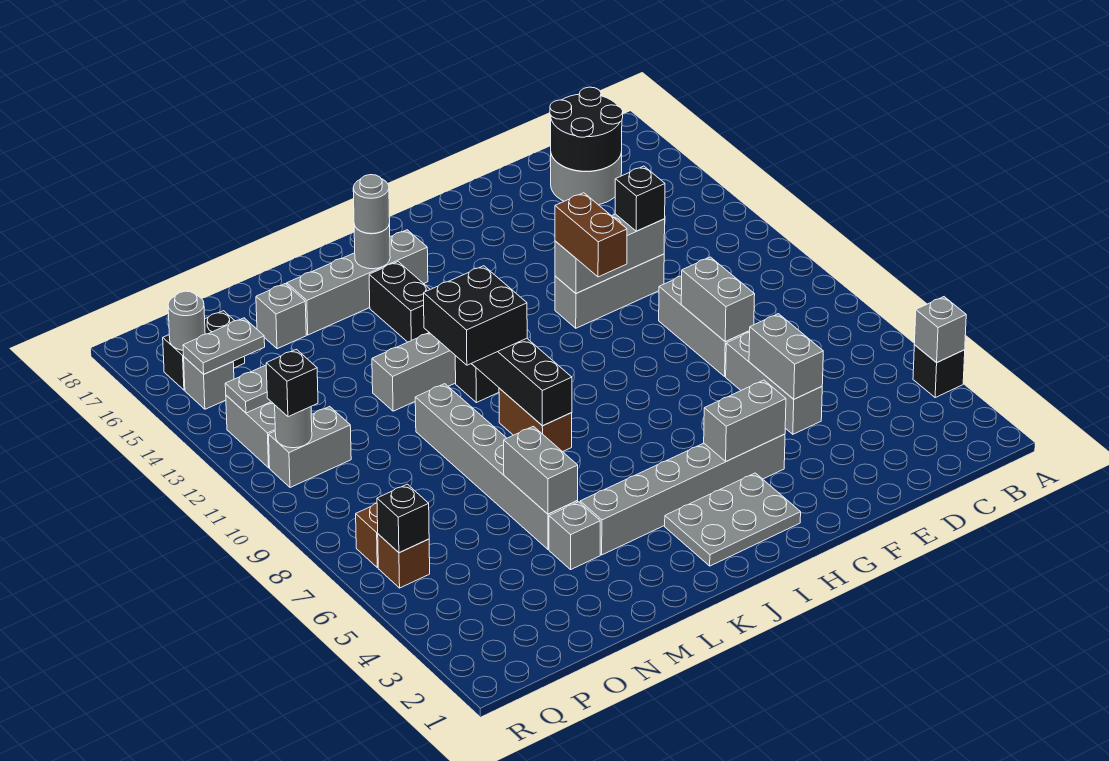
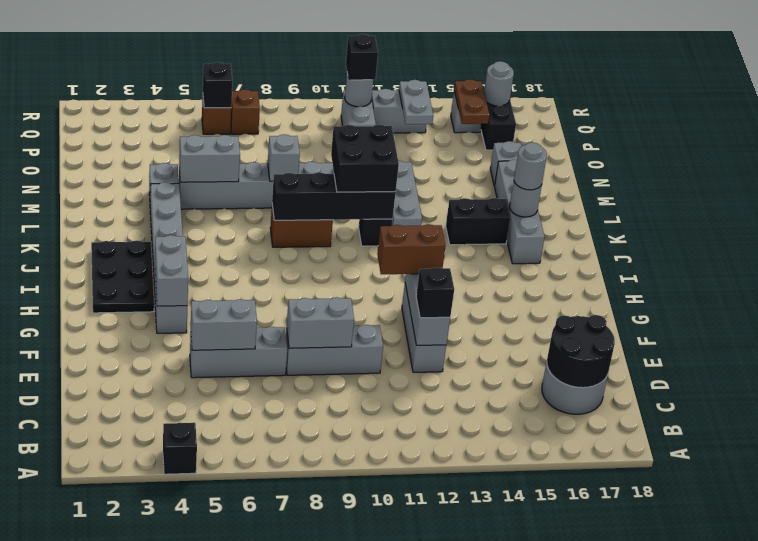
grey 1x1 brick [914,297,966,363] -> grey 1x1 brick moved to [268,134,300,181]
grey 2x3 plate [665,473,801,566] -> black 2x3 plate [91,241,154,313]
grey 1x2 plate [183,318,265,374] -> brown 1x2 plate [454,79,490,124]

